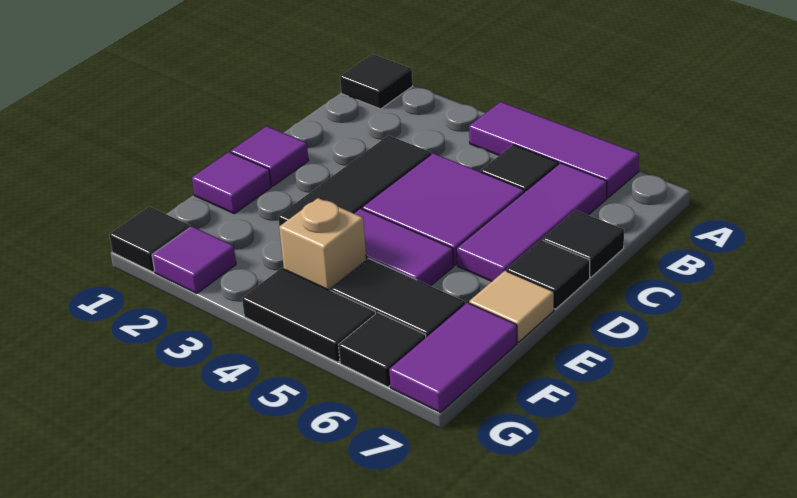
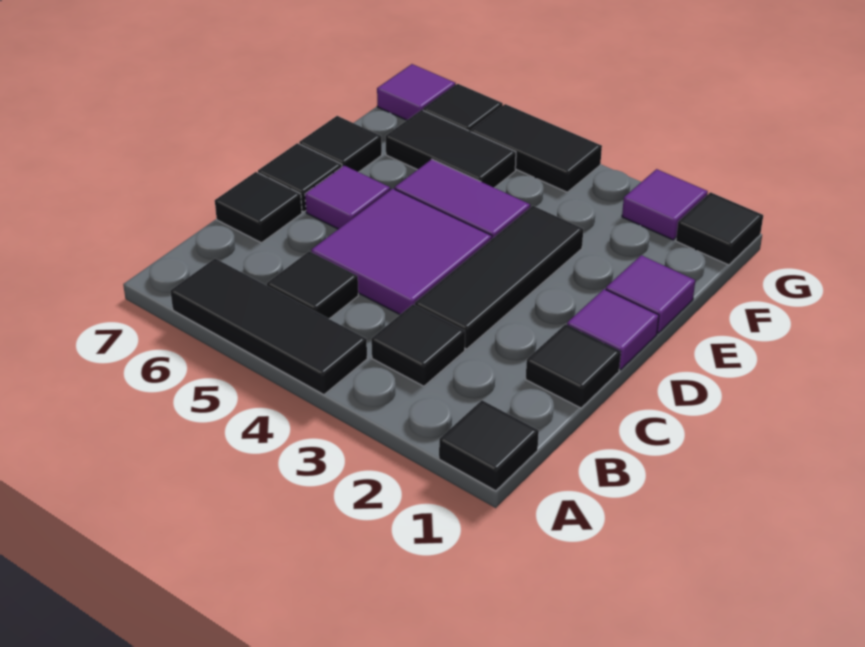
purple 1x3 tile [469,102,639,198] -> black 1x3 tile [170,258,367,395]
none -> black 1x1 tile [371,304,465,386]
purple 1x3 tile [457,163,607,281] -> purple 1x1 tile [305,166,390,229]
none -> black 1x1 tile [526,324,621,408]
tan 1x1 tile [469,271,554,342] -> black 1x1 tile [299,116,382,172]
tan 1x1 brick [279,198,366,291] -> none
purple 1x2 tile [389,303,517,412] -> purple 1x1 tile [377,64,456,120]

